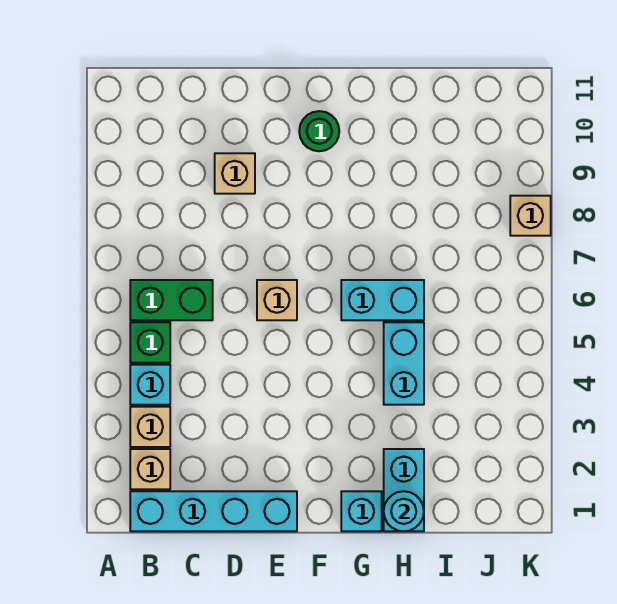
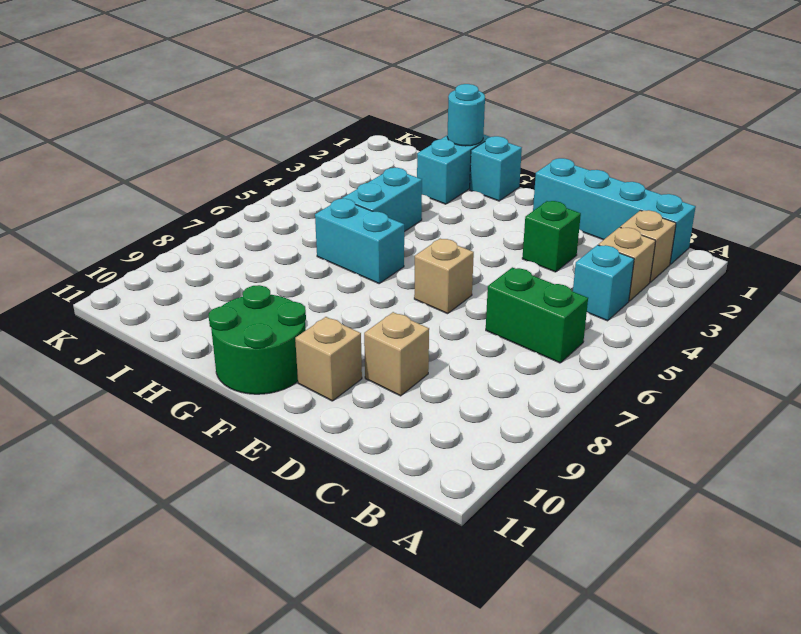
green 1x1 brick [130,322,170,363] -> green 1x1 brick moved to [522,201,581,272]
green 1x1 round brick [299,111,339,151] -> green 2x2 round brick [209,285,306,394]
tan 1x1 brick [510,196,551,236] -> tan 1x1 brick moved to [295,317,362,401]

